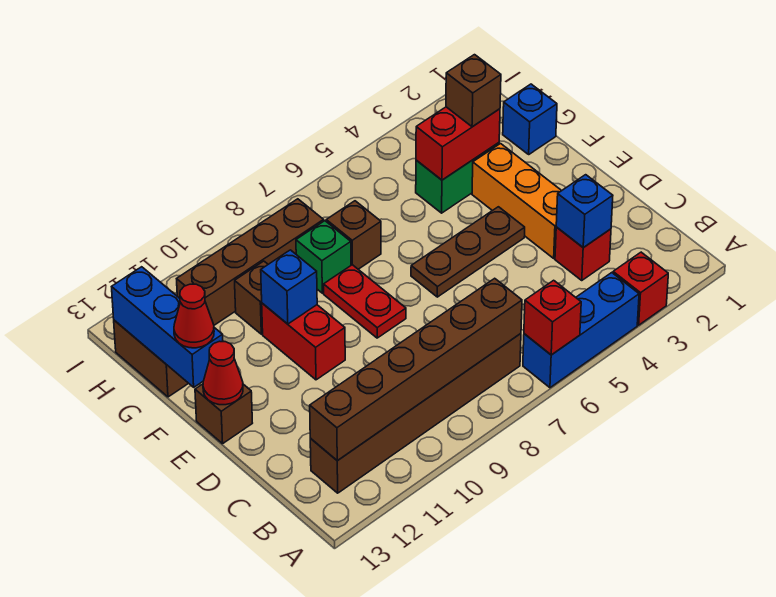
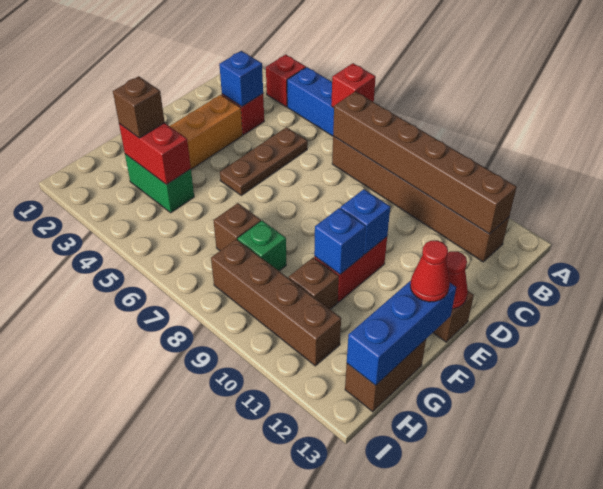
brown 1x3 plate [411,207,525,297] -> brown 1x3 plate turned to [220,127,308,195]
red 1x2 plate [324,265,406,338] -> none
blue 1x1 brick [503,84,557,154] -> blue 1x1 brick moved to [340,189,390,254]

